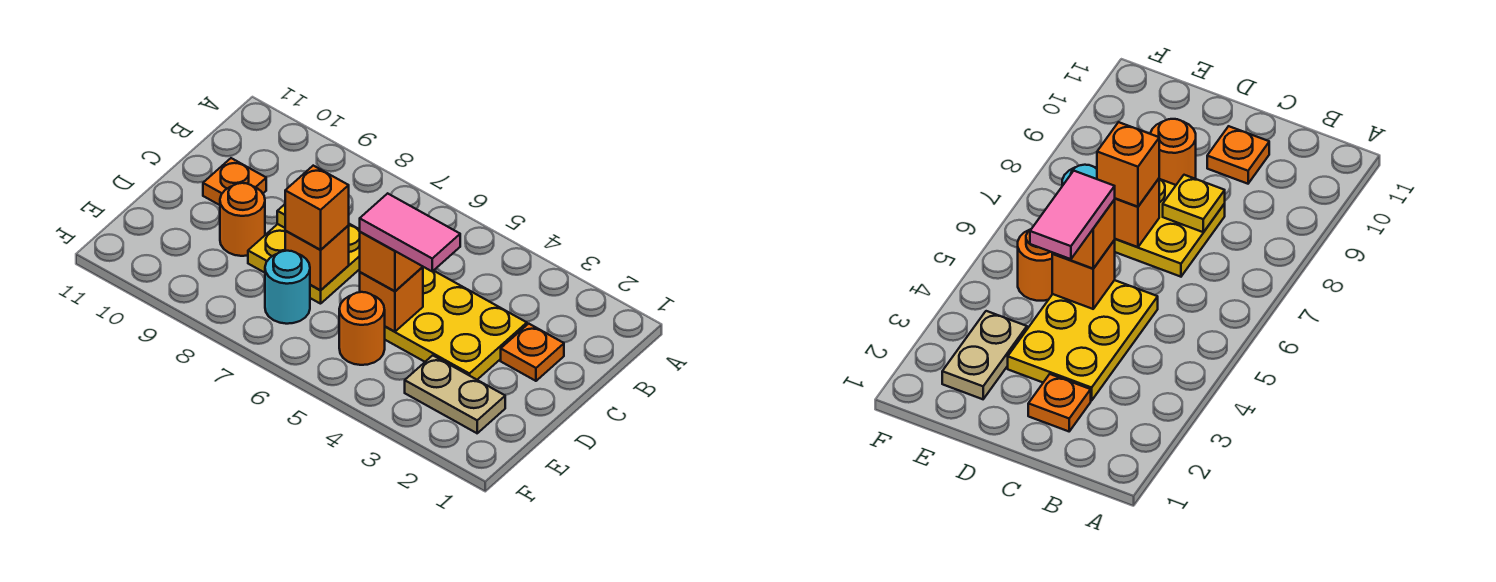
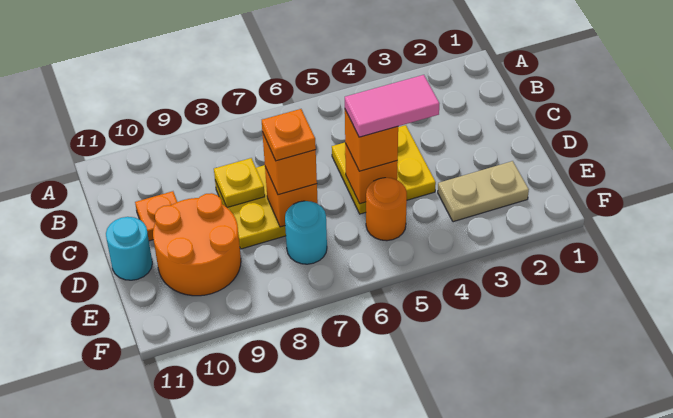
orange 1x1 plate [501,324,564,381] -> orange 1x1 plate moved to [262,109,316,161]
yellow 2x3 plate [385,267,527,380] -> yellow 2x2 plate [332,125,436,214]
orange 1x1 round brick [220,183,265,256] -> orange 2x2 round brick [153,193,241,296]
none -> cyan 1x1 round brick [106,217,152,280]

